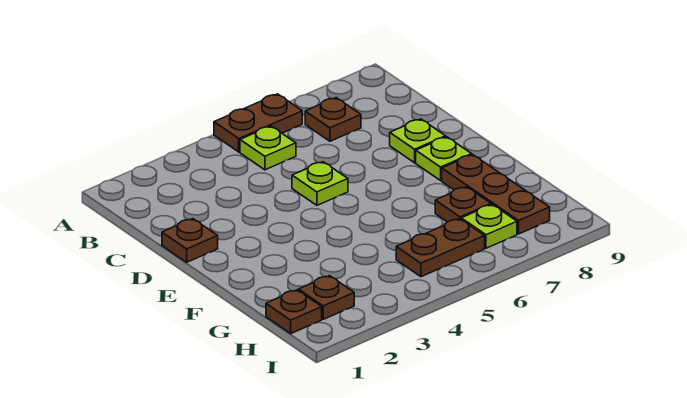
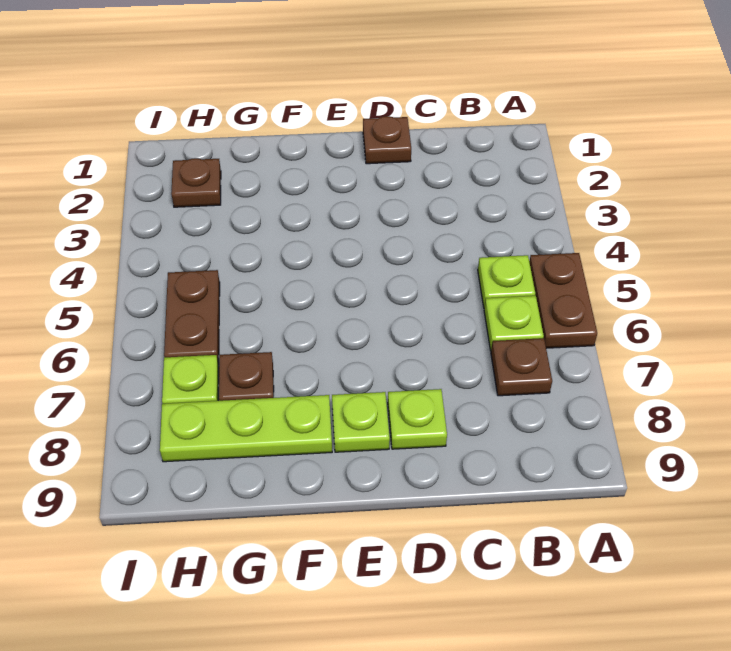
lime 1x1 plate [292,162,348,205] -> lime 1x1 plate moved to [484,296,544,351]
brown 1x3 plate [442,155,550,234] -> lime 1x3 plate [160,395,332,462]
brown 1x1 plate [266,290,322,333] -> none

